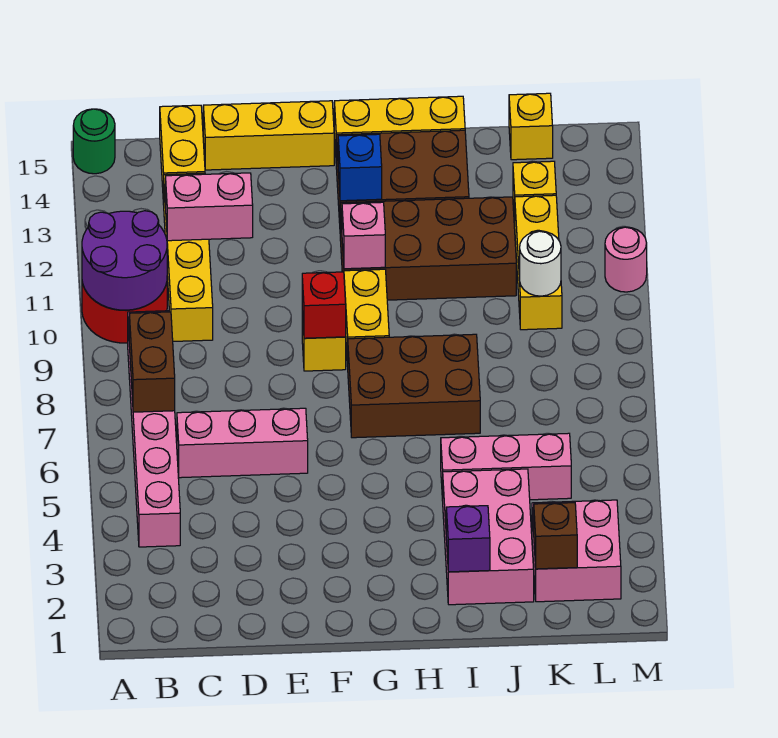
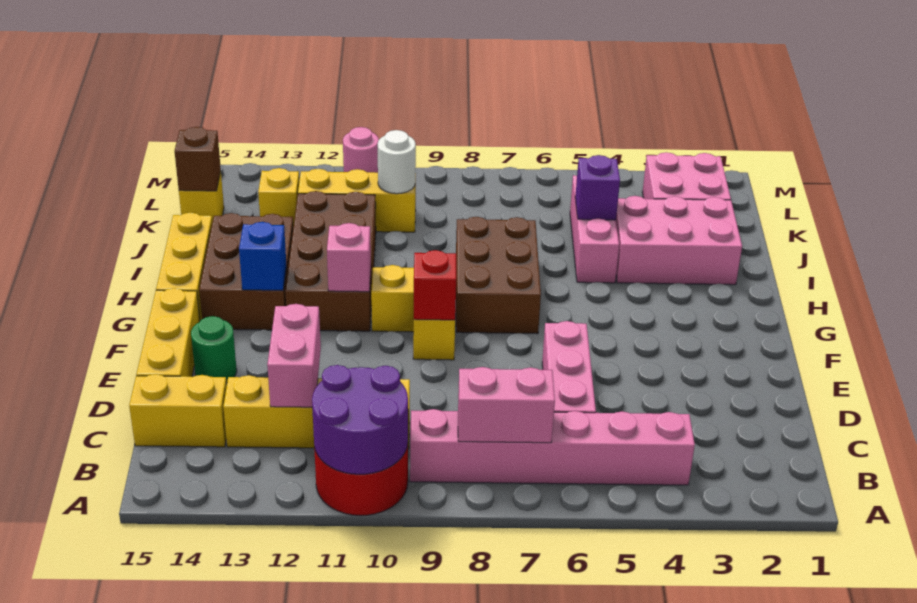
green 1x1 round brick [73,109,115,174] -> green 1x1 round brick moved to [191,316,237,383]
brown 1x2 brick [129,312,175,412] -> pink 1x2 brick [458,367,555,443]
purple 1x1 brick [446,506,490,572] -> purple 1x1 brick moved to [575,155,620,220]
brown 1x1 brick [534,503,577,569] -> brown 1x1 brick moved to [175,127,221,191]

